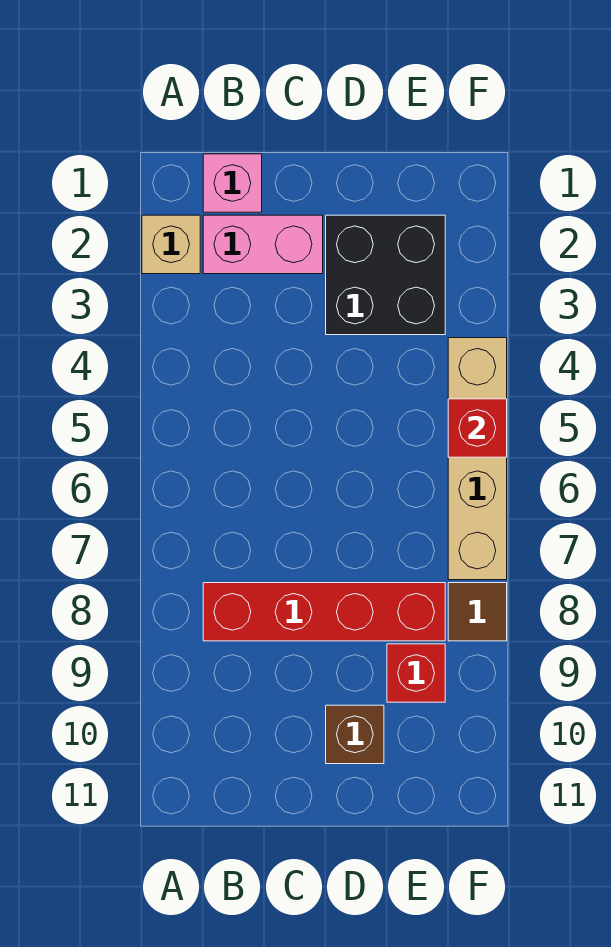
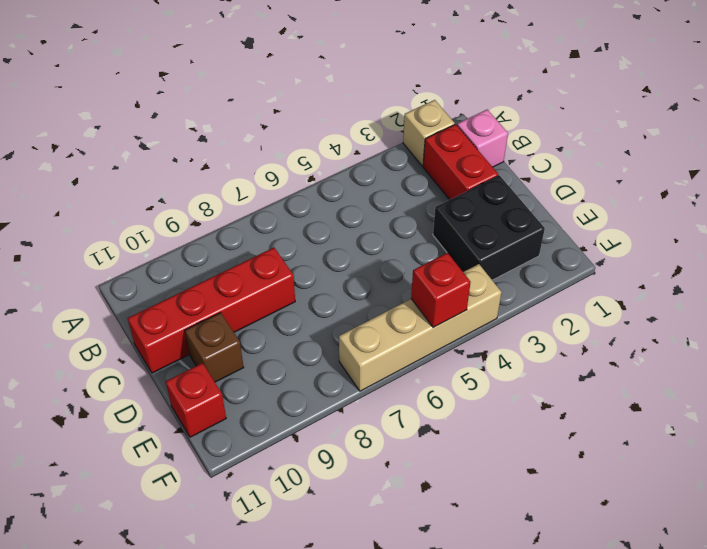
pink 1x2 brick [203,215,323,274] -> red 1x2 brick [423,124,498,200]
red 1x4 brick [203,583,445,641] -> red 1x4 brick turned to [128,248,295,373]
red 1x1 brick [387,644,445,702] -> red 1x1 brick moved to [166,363,226,437]
brown 1x1 tile [448,583,507,641] -> none

